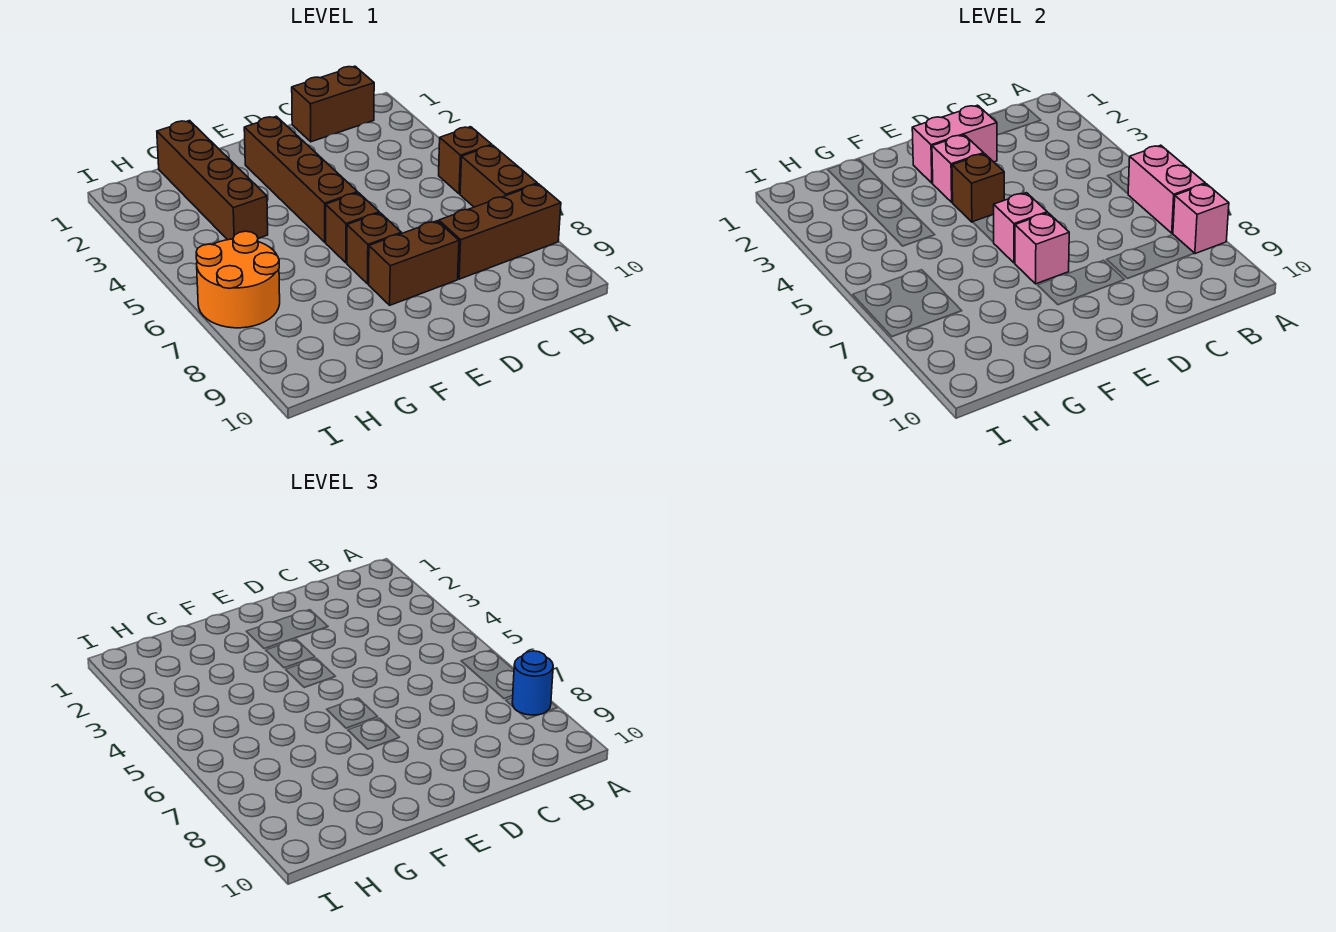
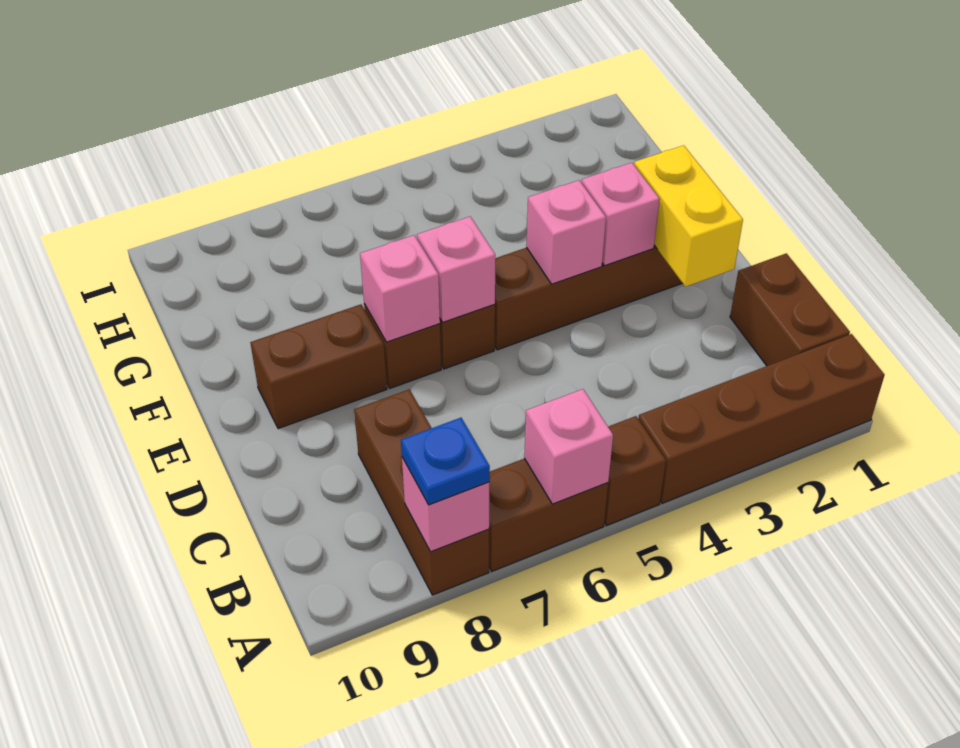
pink 1x2 brick [1128,145,1205,233] -> pink 1x1 brick [524,389,613,504]
blue 1x1 round brick [512,651,553,715] -> blue 1x1 plate [401,418,490,505]
pink 1x2 brick [912,105,997,183] -> yellow 1x2 brick [634,145,743,287]
brown 1x2 brick [369,221,459,305] -> brown 1x2 brick turned to [250,304,387,429]
brown 1x1 brick [952,154,1004,222] -> pink 1x1 brick [526,180,606,284]
brown 1x4 brick [157,121,268,240] -> brown 1x4 brick moved to [638,334,884,503]
orange 2x2 round brick [196,231,280,328] -> none

